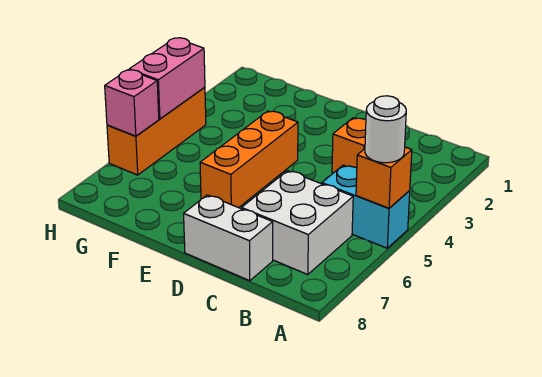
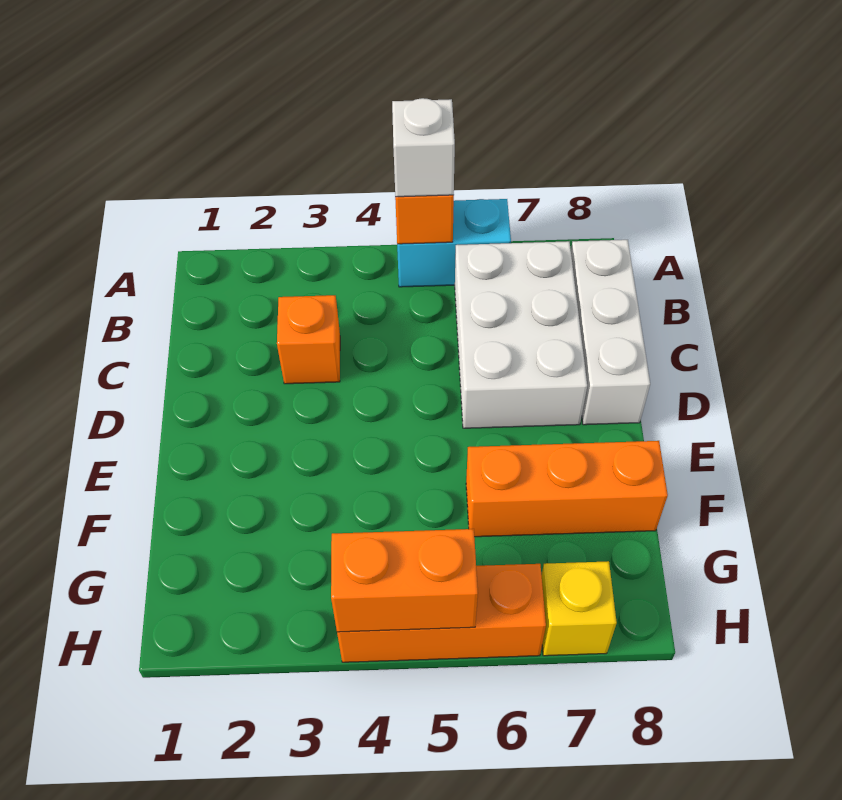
cyan 1x2 brick [322,165,410,248] -> cyan 1x2 brick turned to [397,199,511,287]
white 1x1 round brick [365,96,406,163] -> white 1x1 brick [392,98,455,197]
white 2x2 brick [242,171,353,275] -> white 2x3 brick [455,241,587,428]
white 1x2 brick [184,195,273,281] -> white 1x3 brick [571,240,650,425]
orange 1x3 brick [200,111,298,208] -> orange 1x3 brick moved to [466,441,668,537]
pink 1x2 brick [129,38,205,119] -> orange 1x2 brick [331,529,478,632]
pink 1x1 brick [105,70,159,136] -> none
none -> yellow 1x1 brick [542,561,617,656]

